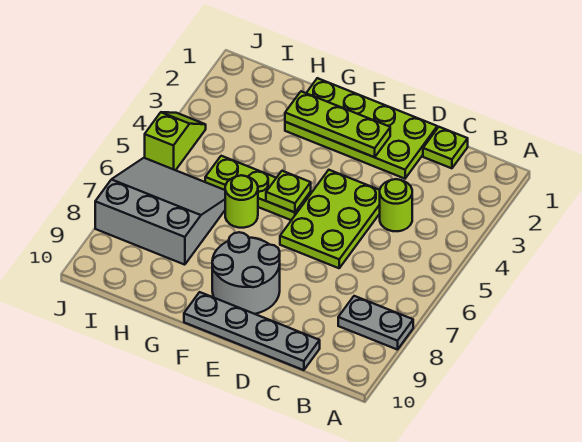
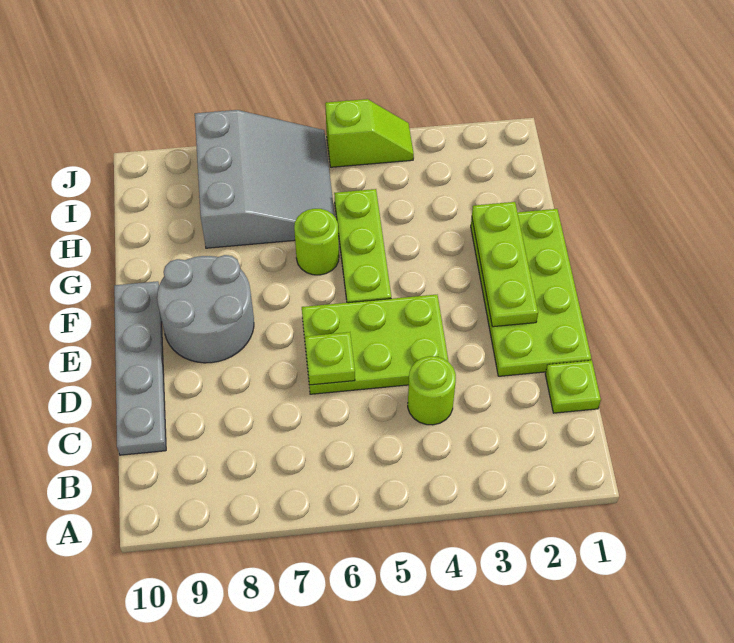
grey 1x2 plate [338,296,413,350] -> none
lime 1x1 plate [266,171,311,212] -> lime 1x1 plate moved to [305,332,355,385]

